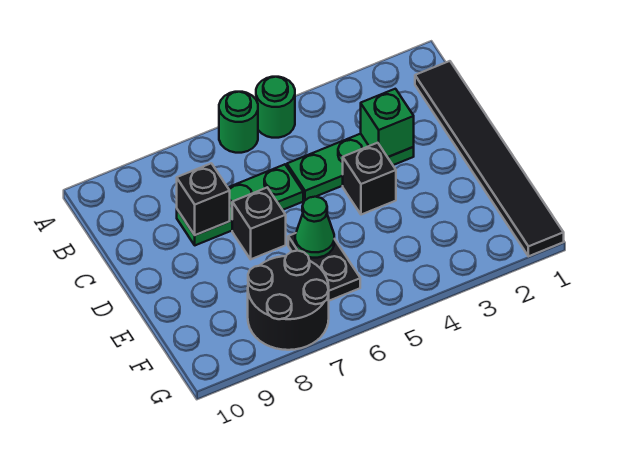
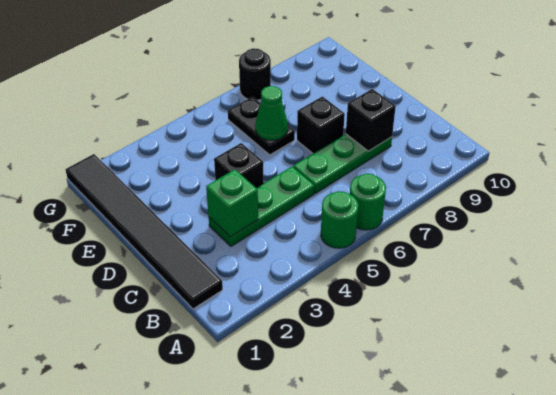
black 2x2 round brick [248,251,329,350] -> black 1x1 round brick [239,48,271,100]

